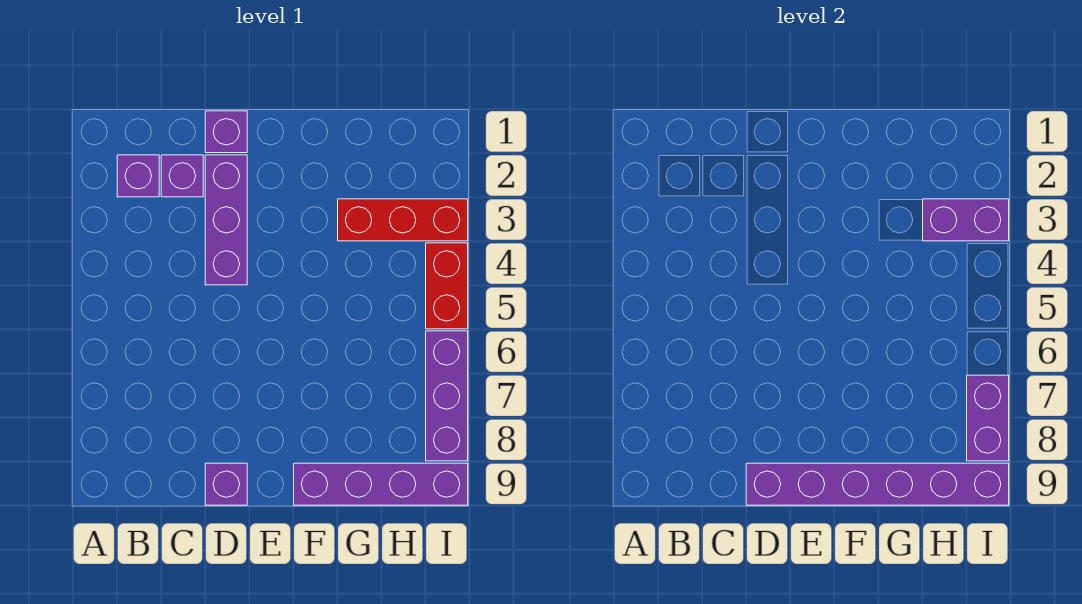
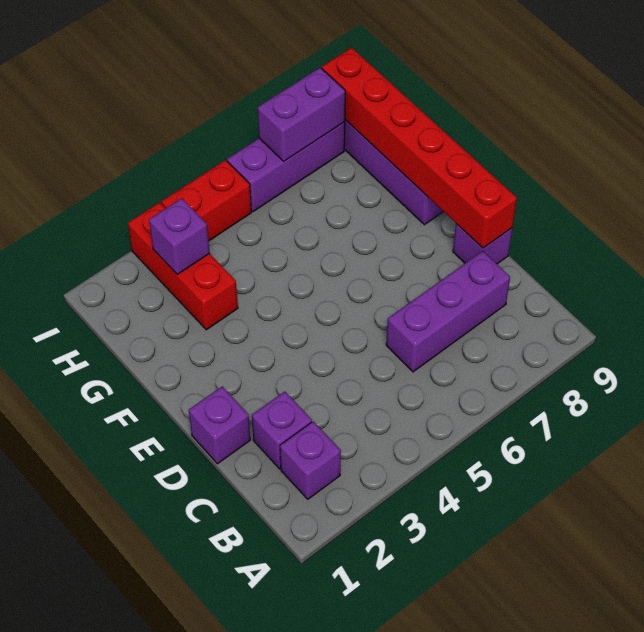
purple 1x3 brick [205,155,247,285] -> purple 1x3 brick moved to [386,251,510,372]
purple 1x6 brick [746,463,1009,505] -> red 1x6 brick [322,48,517,248]
purple 1x2 brick [923,199,1009,241] -> purple 1x1 brick [149,198,210,274]

